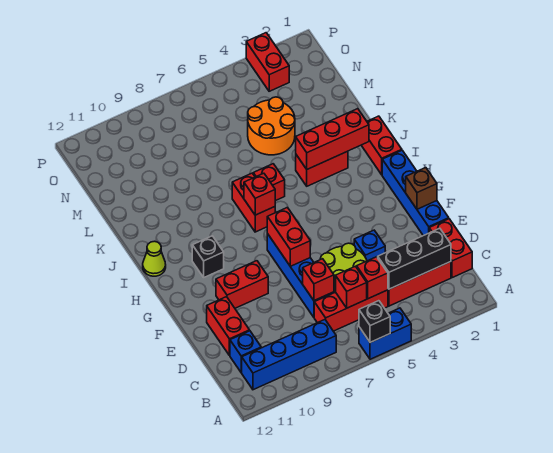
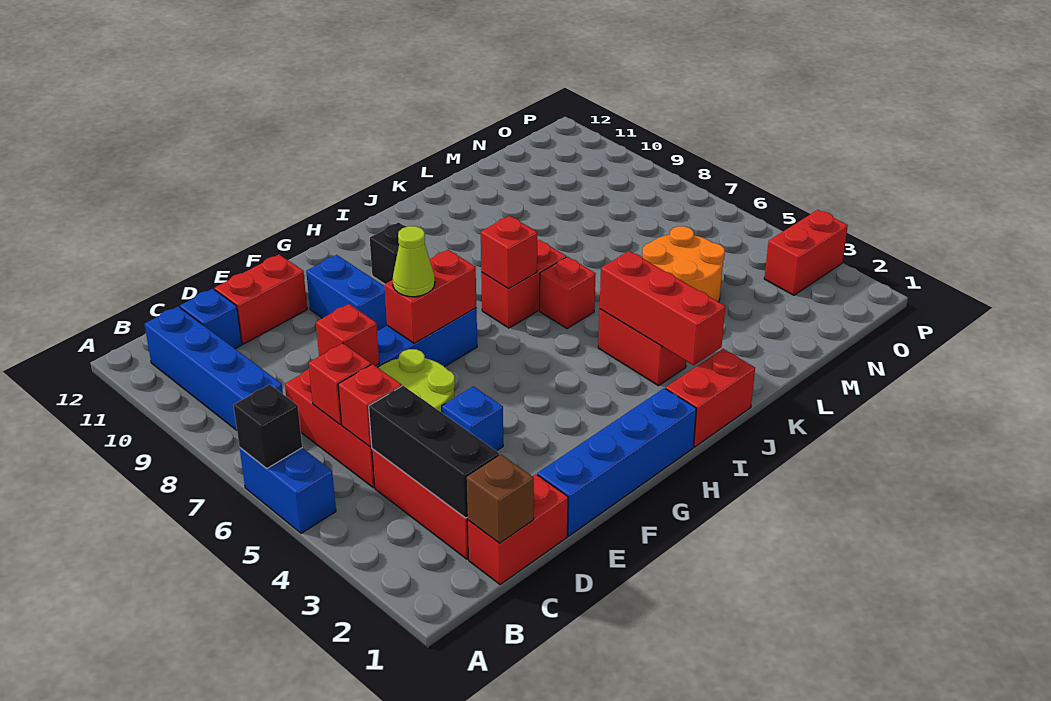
brown 1x1 brick [406,168,437,209] -> brown 1x1 brick moved to [466,454,534,543]
red 1x2 brick [216,261,268,308] -> blue 1x2 brick [306,255,387,331]
lime 1x1 cone [143,241,166,276] -> lime 1x1 cone moved to [393,226,435,297]

